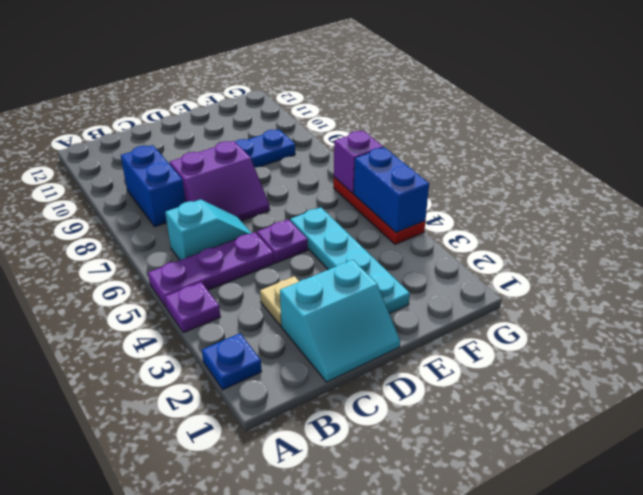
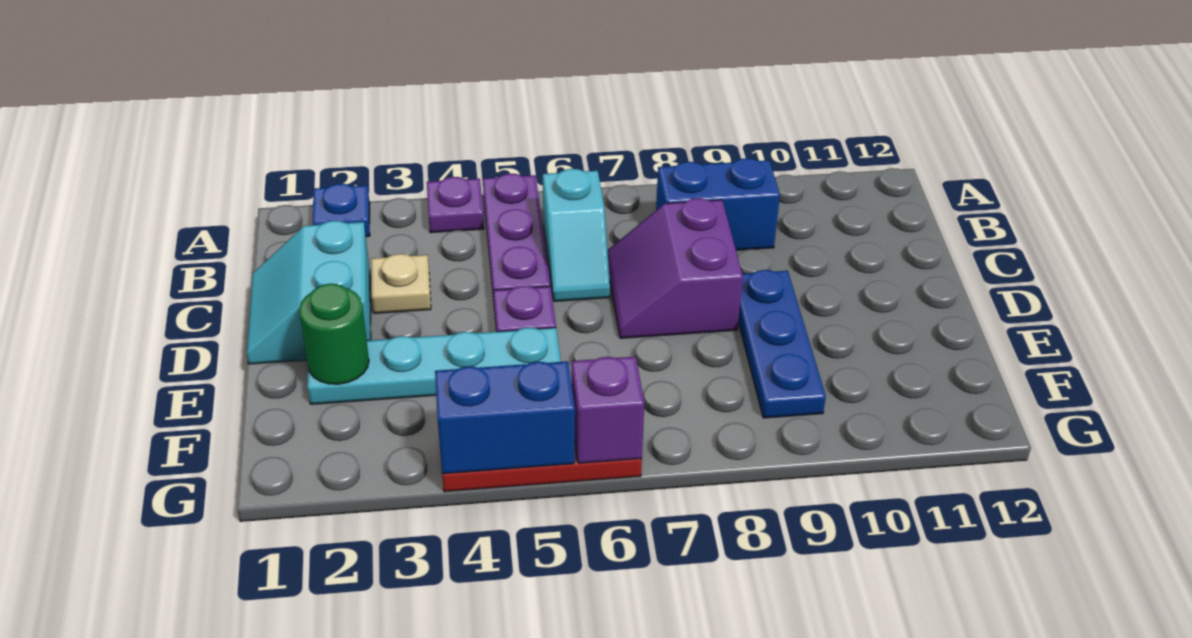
none -> green 1x1 round brick [299,284,369,384]

